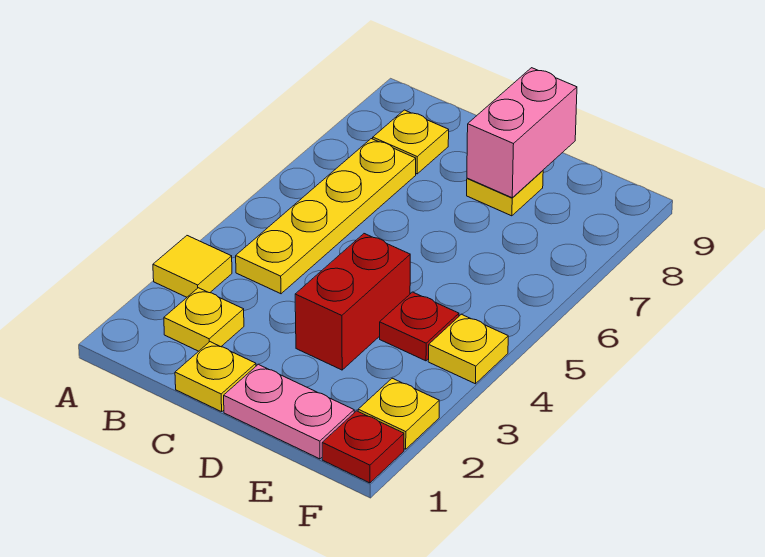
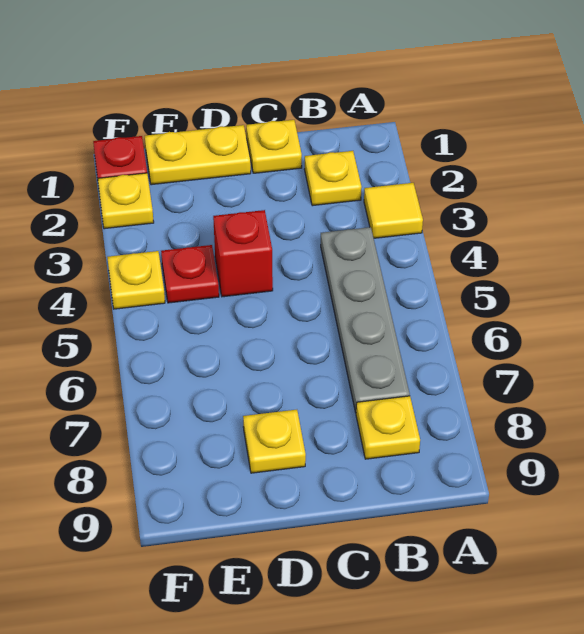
yellow 1x4 plate [236,139,416,294] -> grey 1x4 plate [321,227,410,413]
pink 1x2 plate [224,364,354,459] -> yellow 1x2 plate [145,125,251,185]
red 1x2 brick [295,234,410,370] -> red 1x1 brick [213,210,273,297]
pink 1x2 brick [467,68,577,198] -> none

